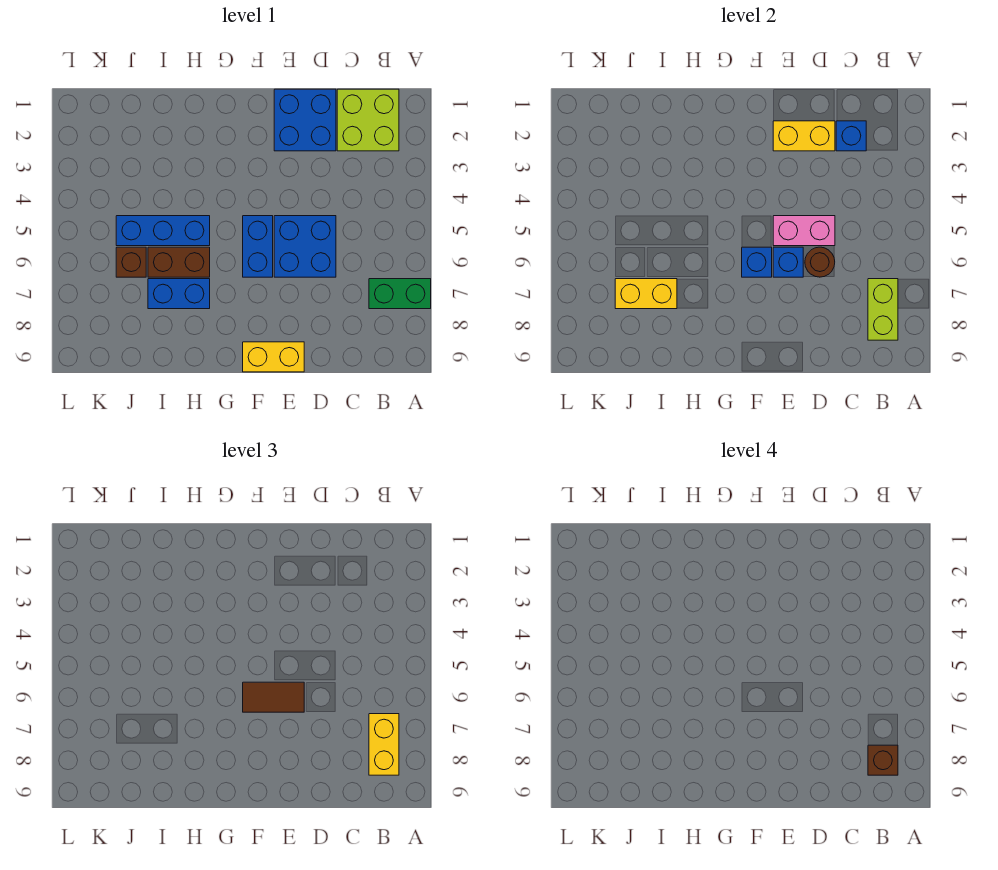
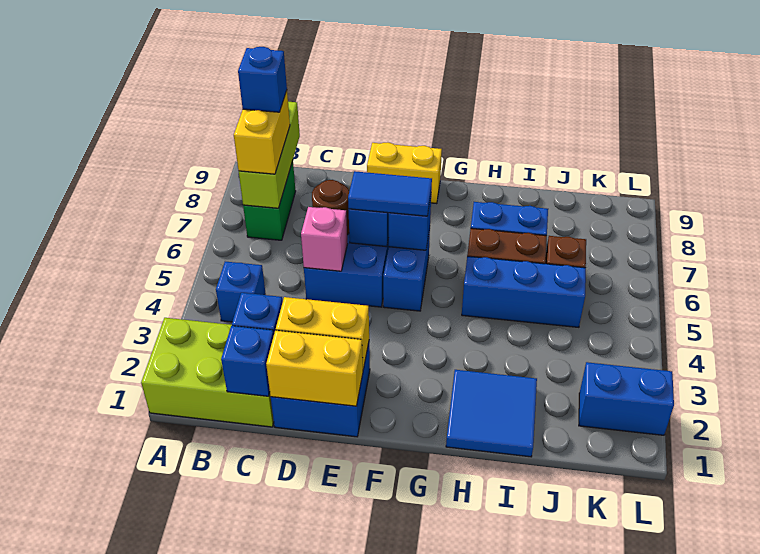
green 1x2 brick [369,279,431,309] -> green 1x2 brick turned to [243,161,296,240]
lime 2x2 brick [337,89,399,151] -> lime 2x3 brick [141,318,274,427]
none -> blue 1x1 brick [216,262,266,322]
lime 1x2 brick [868,279,898,340] -> lime 1x3 brick [239,102,300,208]
brown 1x1 brick [868,745,898,775] -> blue 1x1 brick [238,47,287,112]
none -> blue 1x1 brick [221,326,274,396]
pink 1x2 brick [773,216,835,246] -> pink 1x1 brick [301,207,347,271]
brown 1x2 tile [243,682,304,712] -> blue 1x2 tile [348,171,432,216]
none -> blue 2x2 tile [446,370,537,457]
yellow 1x2 brick [615,279,677,309] -> yellow 1x2 brick moved to [266,330,363,406]
none -> blue 1x2 brick [579,362,674,435]

